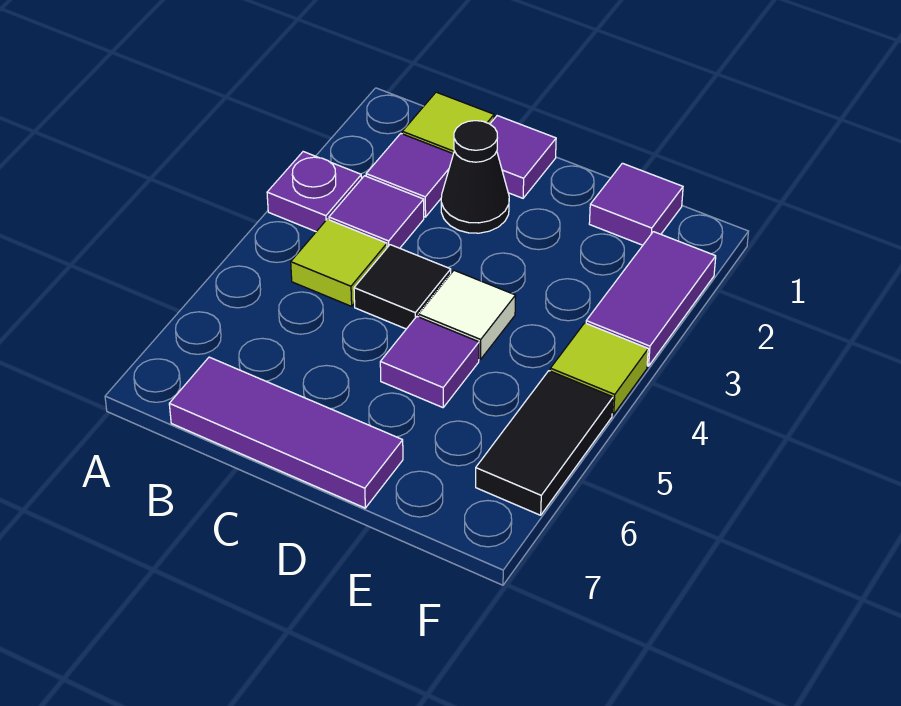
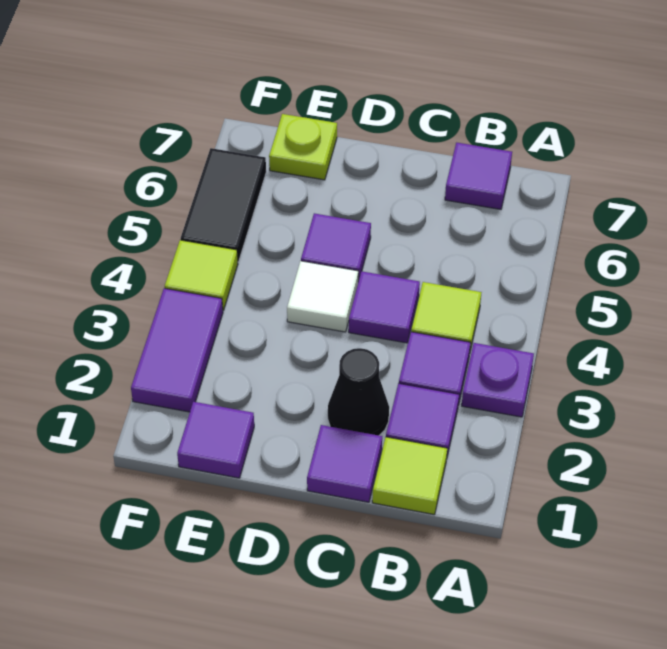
purple 1x3 tile [169,357,403,508] -> purple 1x1 tile [445,143,512,209]
black 1x1 tile [354,245,451,329] -> purple 1x1 tile [349,271,420,343]
none -> lime 1x1 plate [269,114,337,180]

